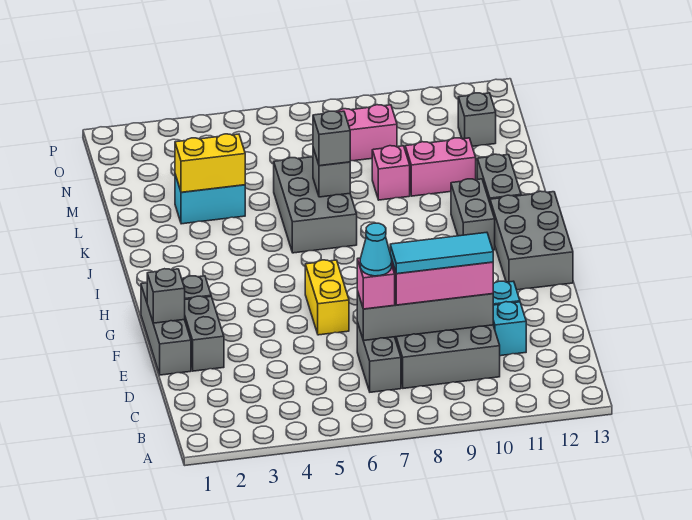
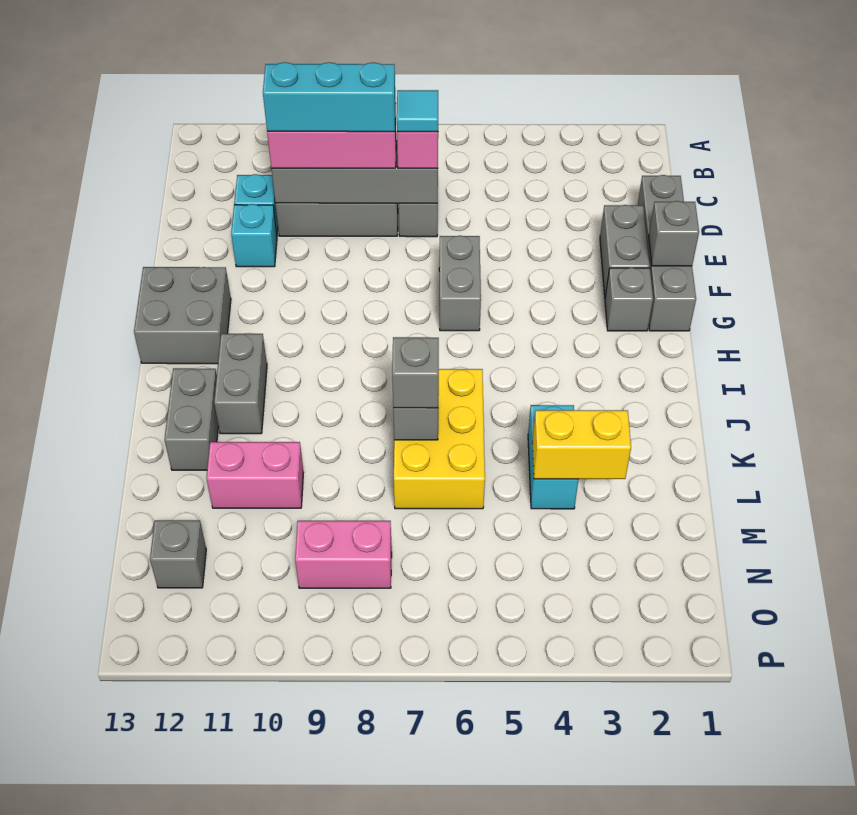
cyan 1x1 cone [360,223,392,276] -> cyan 1x1 tile [397,90,438,132]
cyan 1x3 tile [390,232,493,274] -> cyan 1x3 brick [263,62,396,132]
grey 1x3 brick [141,283,191,375] -> grey 1x4 brick [638,175,696,331]
yellow 1x2 brick [305,260,349,335] -> grey 1x2 brick [439,236,481,331]
grey 2x3 brick [490,191,573,290] -> grey 2x2 brick [134,267,231,364]
grey 2x3 brick [274,157,357,253] -> yellow 2x3 brick [394,369,485,509]
cyan 1x2 brick [175,175,245,224] -> cyan 1x2 brick turned to [528,405,579,509]
pink 1x1 brick [372,146,410,200] -> none

